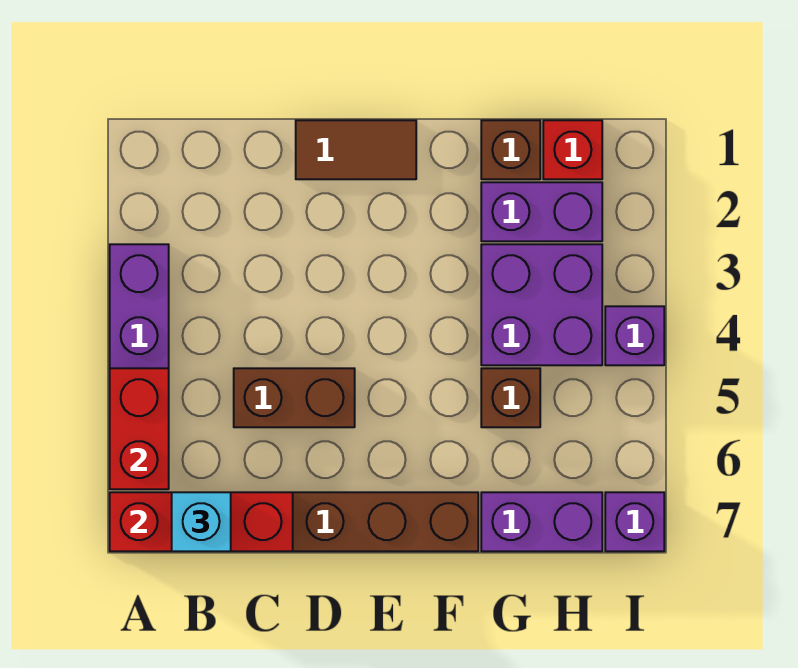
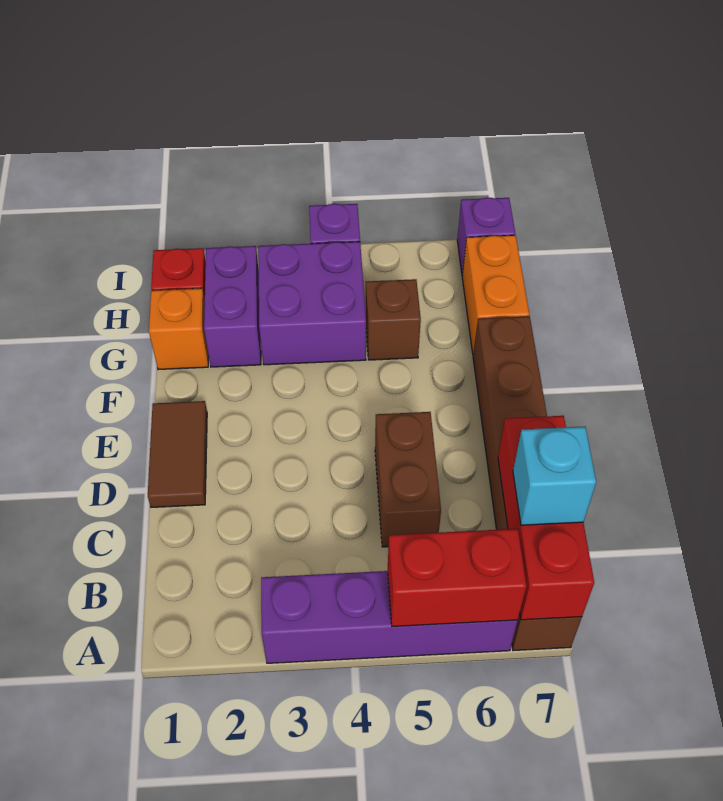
brown 1x1 brick [481,120,540,179] -> orange 1x1 brick [149,288,209,370]
purple 1x2 brick [481,492,602,551] -> orange 1x2 brick [462,235,529,354]

